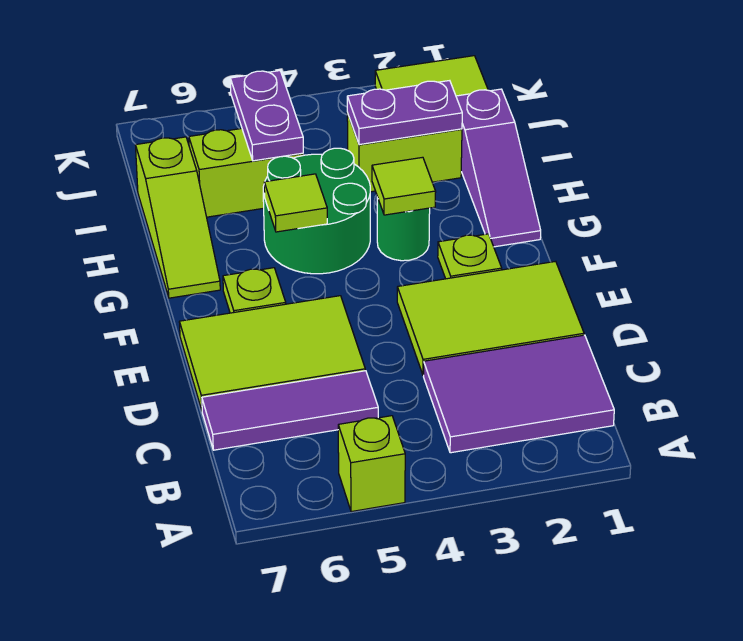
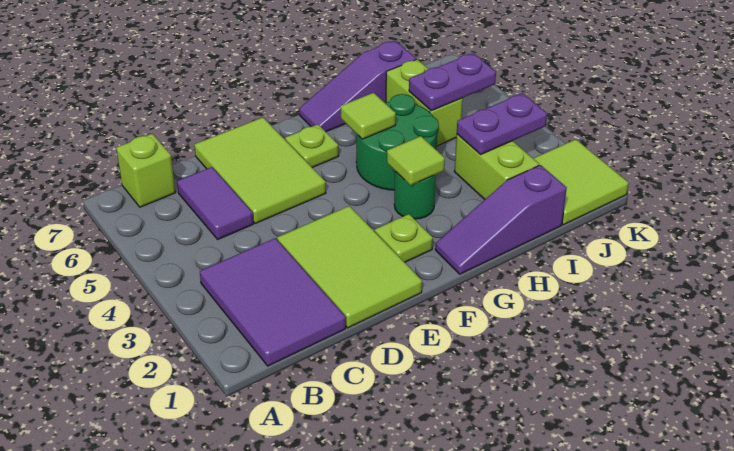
lime 1x1 brick [338,416,405,512] -> lime 1x1 brick moved to [116,134,176,207]
purple 1x3 tile [202,371,378,450] -> purple 1x2 tile [177,167,253,239]
lime 1x3 slope [136,137,220,298] -> purple 1x3 slope [299,41,416,132]
purple 1x2 plate [347,81,462,145] -> purple 1x2 plate turned to [457,93,547,155]

